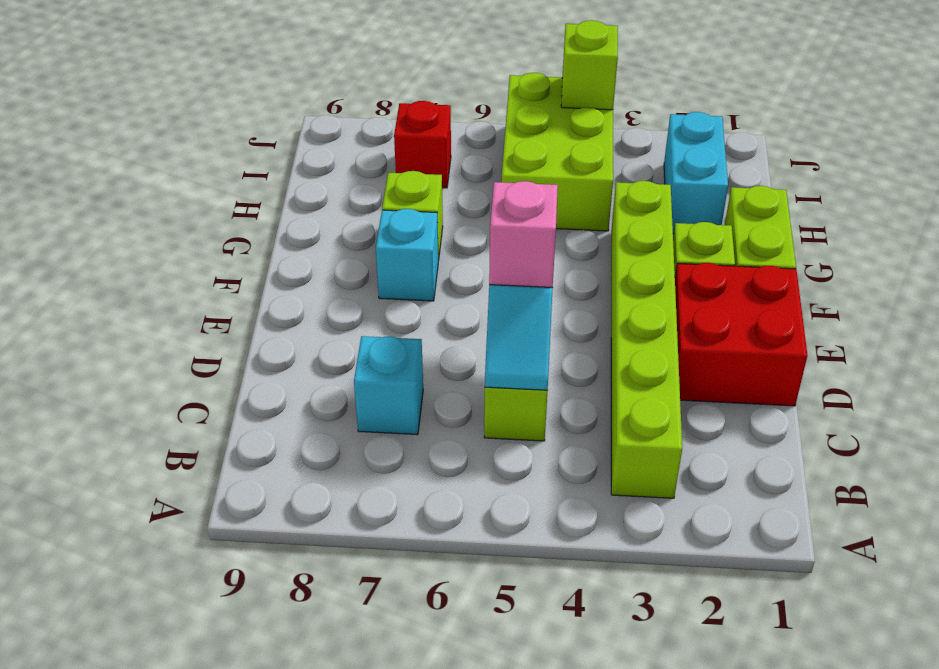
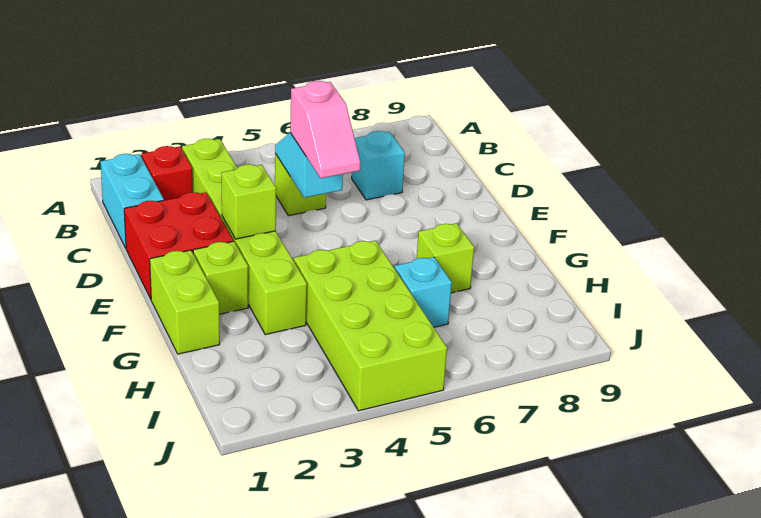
cyan 1x1 brick [376,209,438,301] -> cyan 1x1 brick moved to [395,257,452,327]
cyan 1x2 brick [664,112,728,234] -> cyan 1x2 brick moved to [100,154,164,248]
lime 2x3 brick [502,73,613,231] -> lime 2x4 brick [294,240,447,411]
red 1x1 brick [394,101,451,188] -> red 1x1 brick moved to [142,146,193,200]
lime 1x1 brick [561,20,618,110] -> lime 1x1 brick moved to [221,164,276,239]

